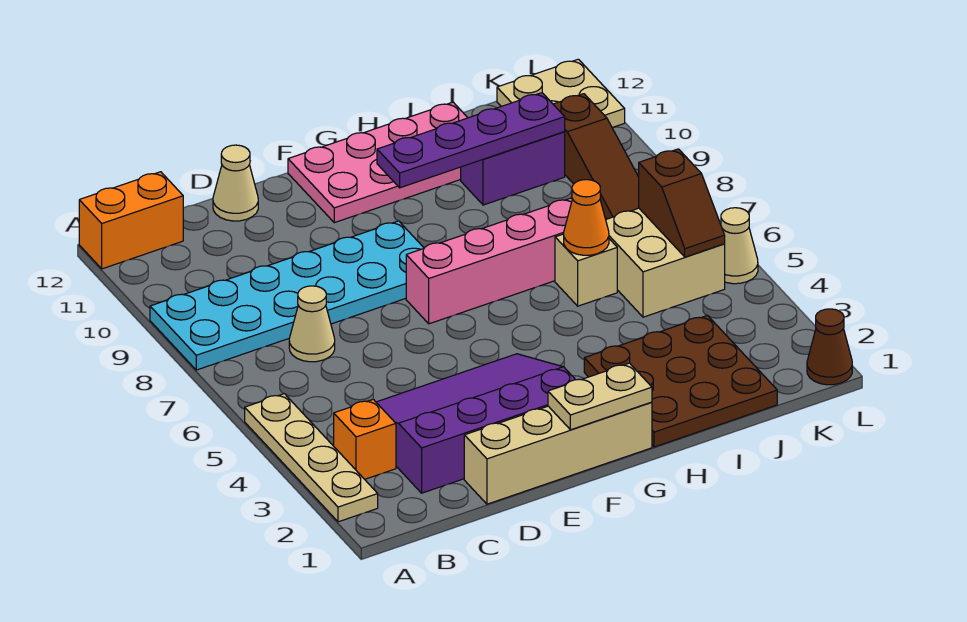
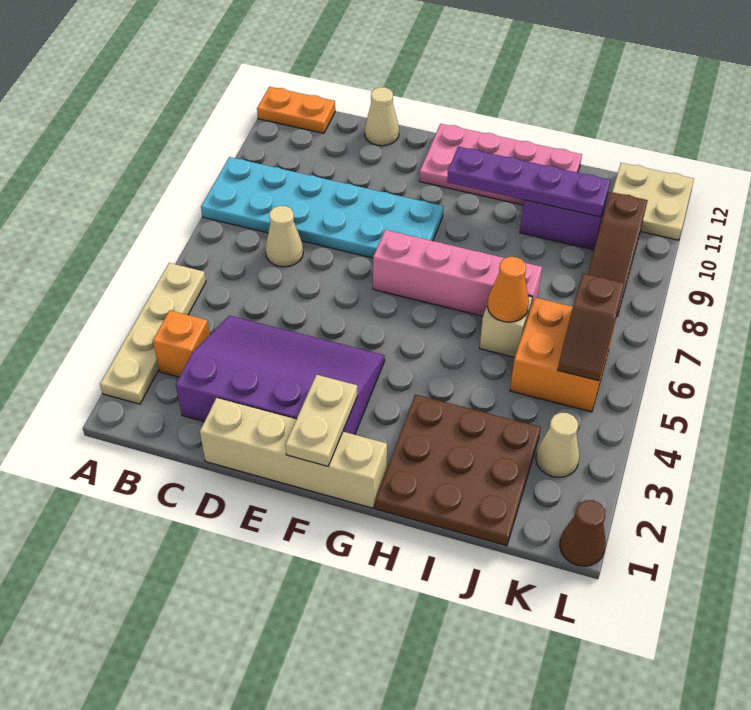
orange 1x2 brick [79,172,183,269] -> orange 1x2 plate [257,87,335,133]
tan 1x2 plate [548,363,652,430] -> tan 1x2 plate turned to [285,375,358,466]
tan 2x2 brick [606,208,725,317] -> orange 2x2 brick [510,298,614,412]
tan 1x1 cone [721,208,758,284] -> tan 1x1 cone moved to [536,413,579,477]

